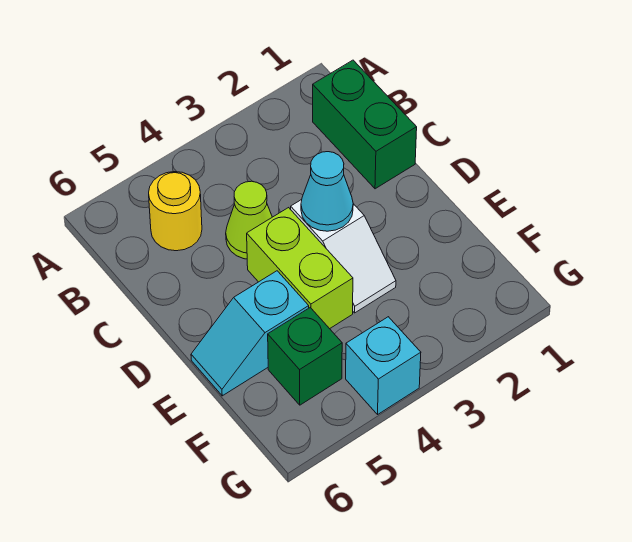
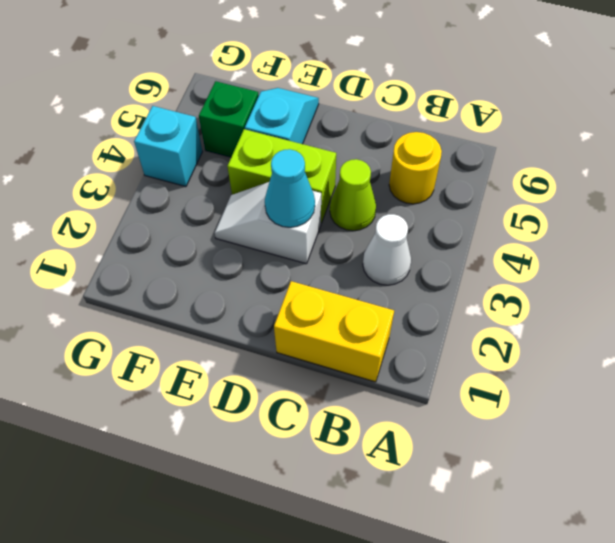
green 1x2 brick [313,60,417,189] -> yellow 1x2 brick [274,281,394,382]
none -> white 1x1 cone [363,214,411,285]

